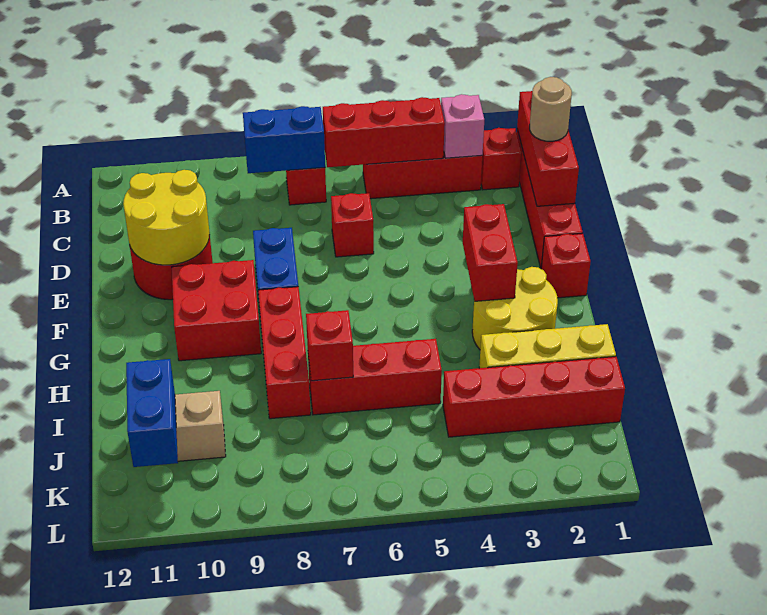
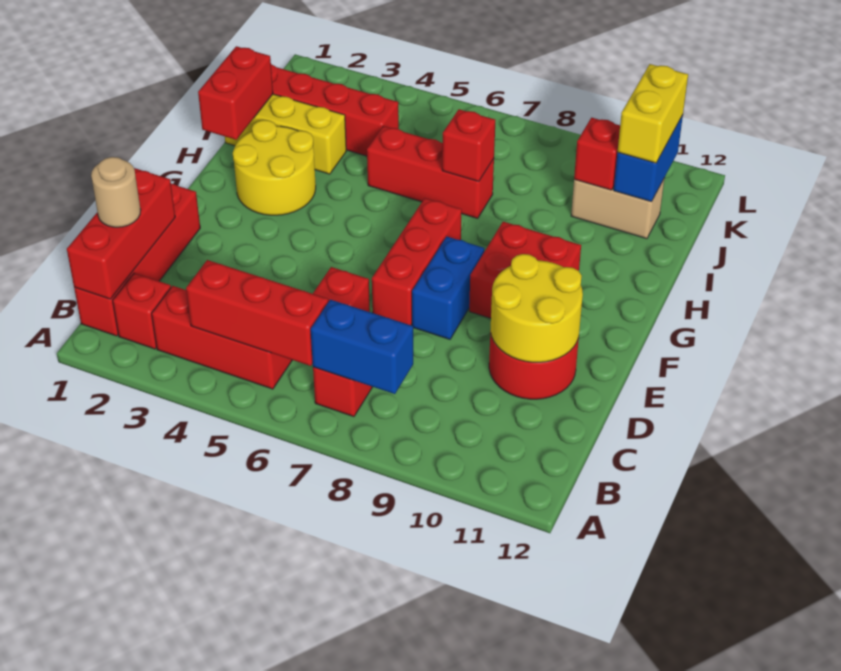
pink 1x1 brick [441,94,484,158] -> none
red 1x1 brick [541,233,591,298] -> red 1x1 brick moved to [574,118,620,190]
red 1x2 brick [463,204,518,301] -> red 1x2 brick moved to [198,46,273,140]
red 1x3 brick [258,287,311,419] -> red 1x3 brick moved to [372,198,462,325]
none -> yellow 1x2 brick [618,64,688,163]

